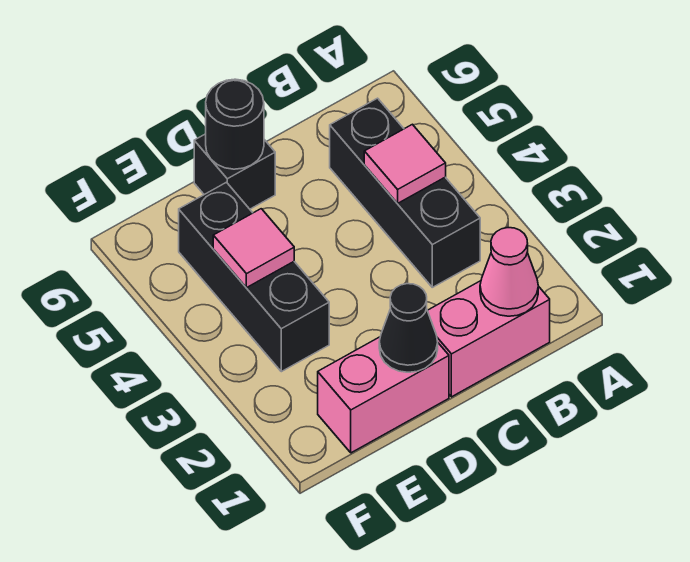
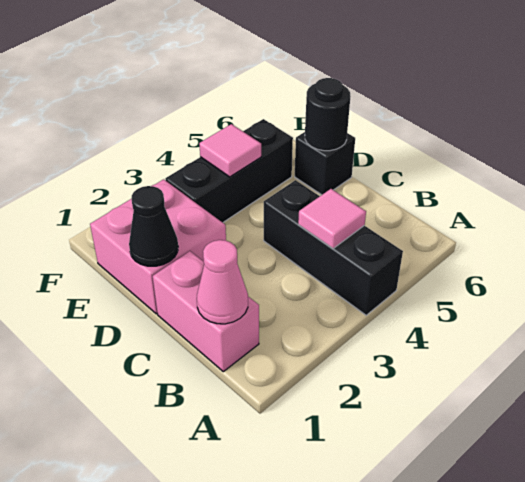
black 1x3 brick [330,98,480,287] -> black 1x3 brick turned to [264,180,403,315]
pink 1x2 brick [318,337,449,453] -> pink 2x2 brick [90,179,226,314]

